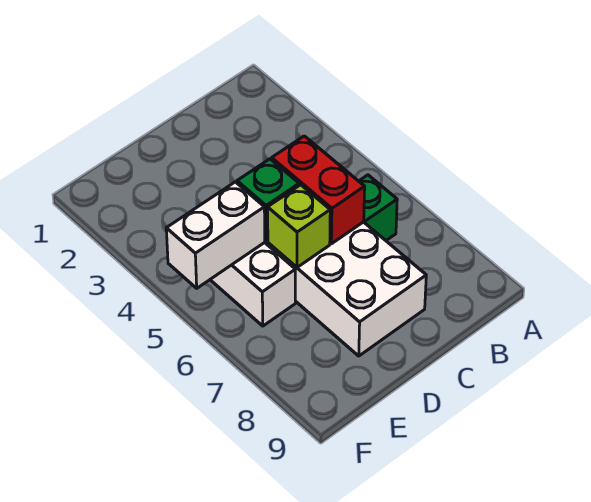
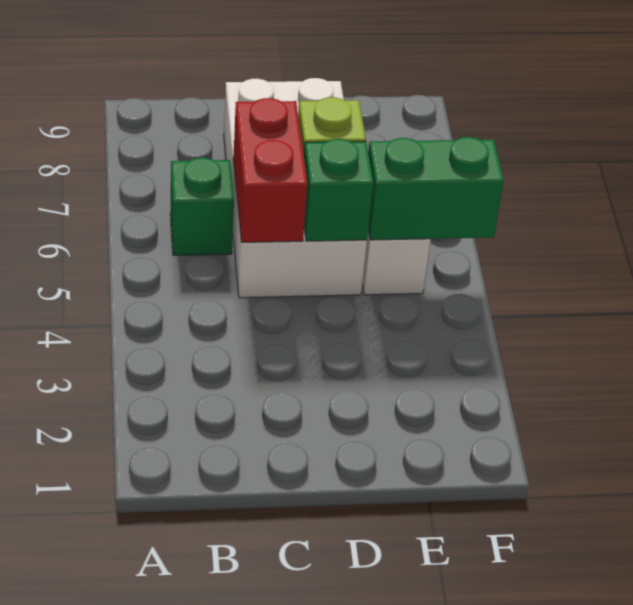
white 1x2 brick [166,182,265,288] -> green 1x2 brick [368,137,504,240]

